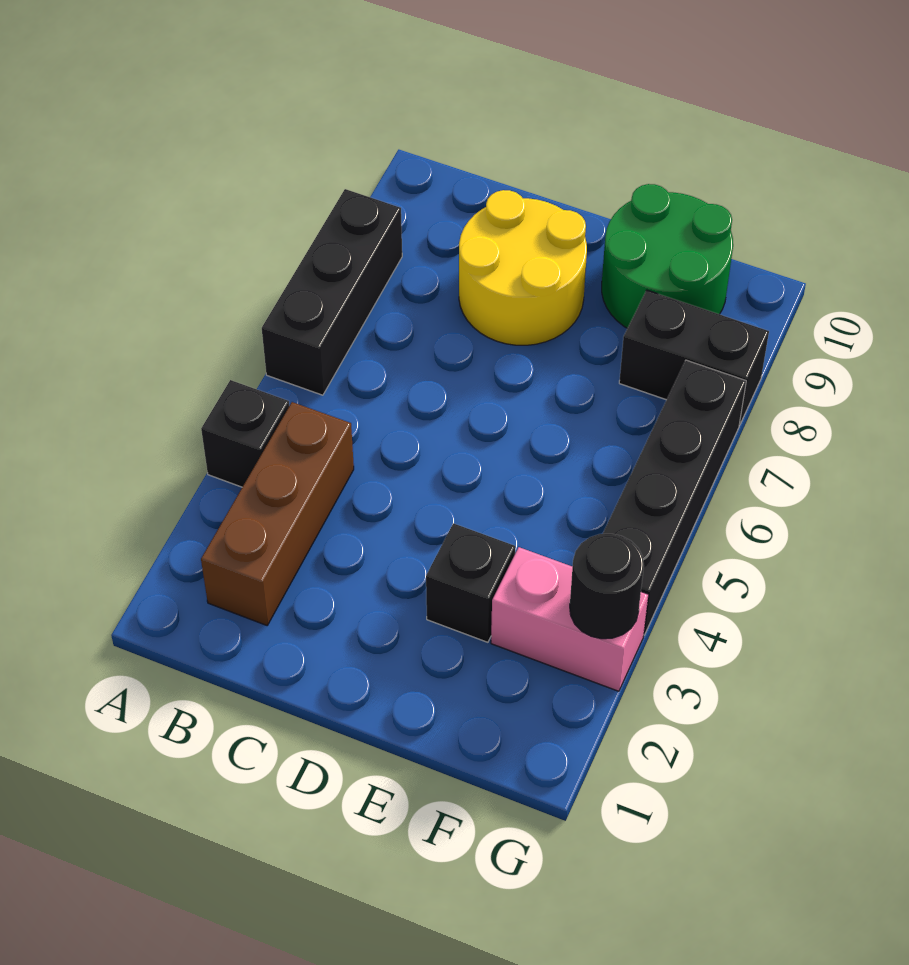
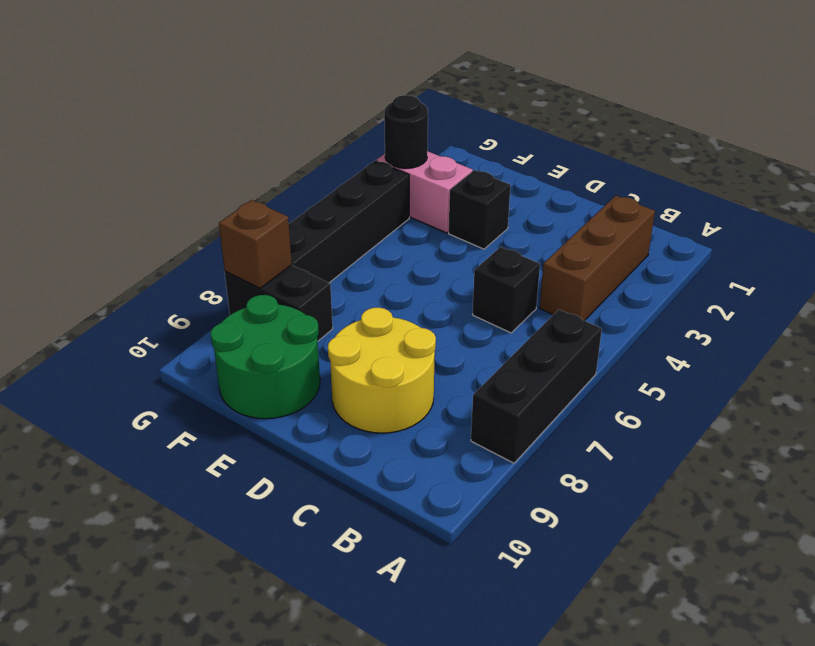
black 1x1 brick [201,380,289,487] -> black 1x1 brick moved to [472,247,540,333]
none -> brown 1x1 brick [219,200,292,288]

